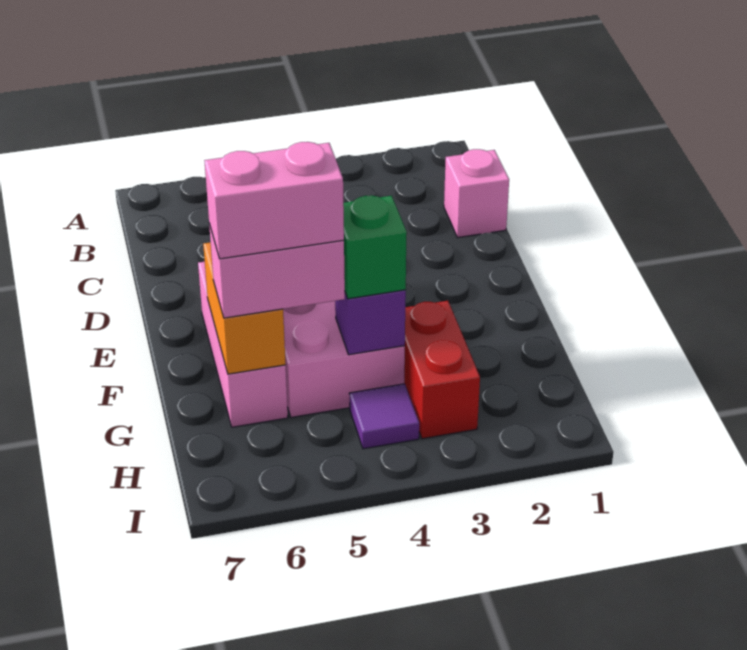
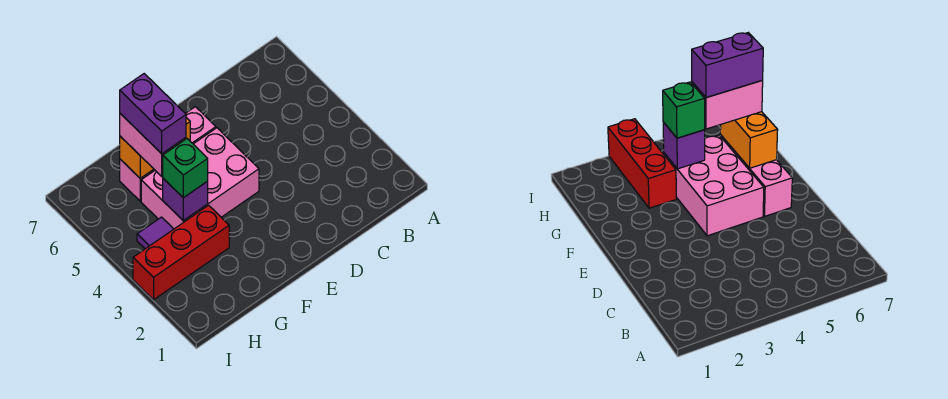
pink 1x1 brick [444,149,509,238] -> none
red 1x2 brick [404,301,480,439] -> red 1x3 brick [133,205,229,300]
pink 1x2 brick [204,142,344,259] -> purple 1x2 brick [120,74,186,154]

